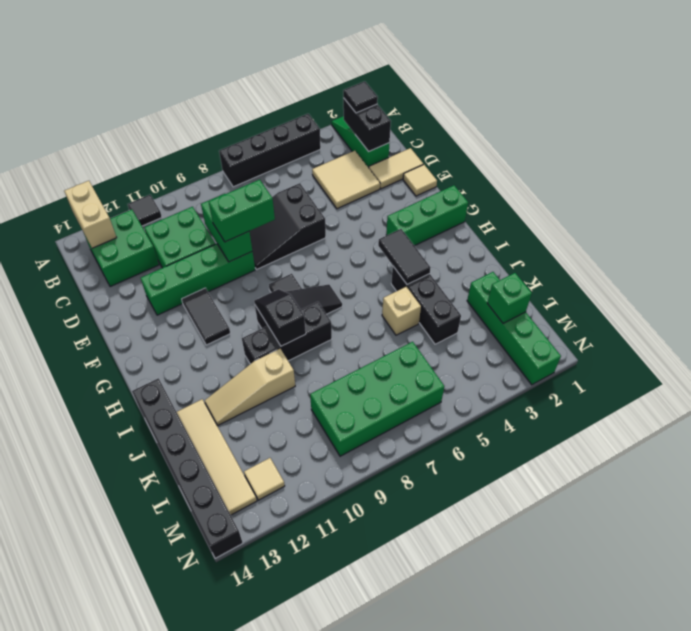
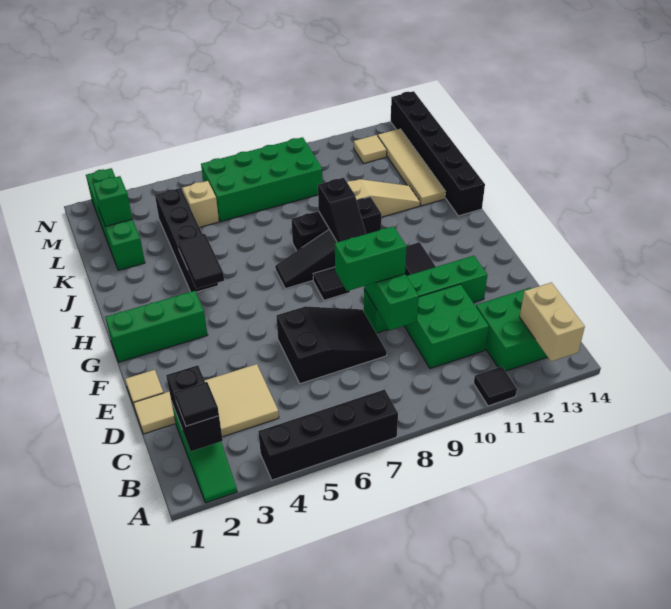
black 1x3 brick [391,267,461,344] -> black 1x4 brick [155,188,218,292]
tan 1x1 brick [382,287,421,335] -> tan 1x1 brick moved to [182,181,219,227]

